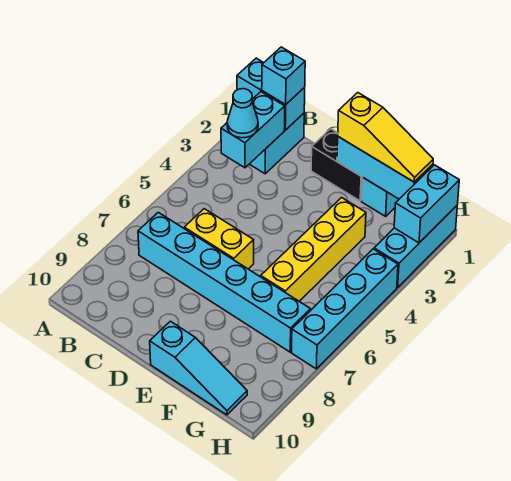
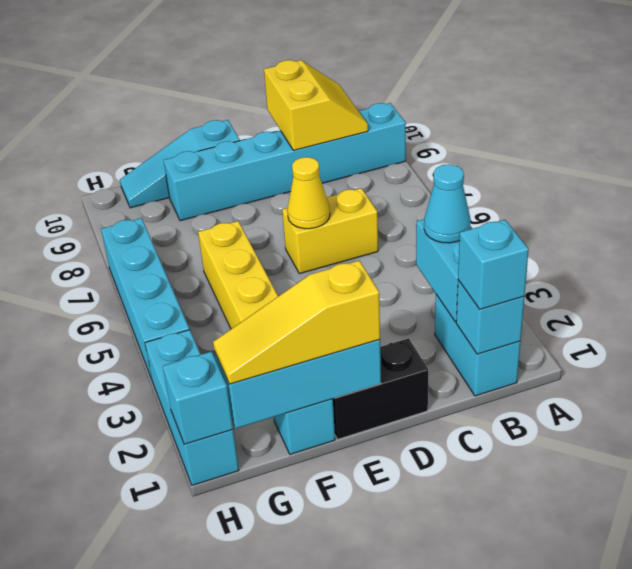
cyan 1x2 brick [237,58,305,130] -> cyan 1x1 brick [456,280,524,354]
cyan 1x6 brick [138,212,311,352] -> cyan 1x6 brick moved to [164,103,406,221]
none -> yellow 2x2 slope [264,60,368,150]
none -> yellow 1x1 cone [287,157,330,229]
cyan 1x2 brick [394,165,459,243] -> cyan 1x1 brick [163,351,233,444]

